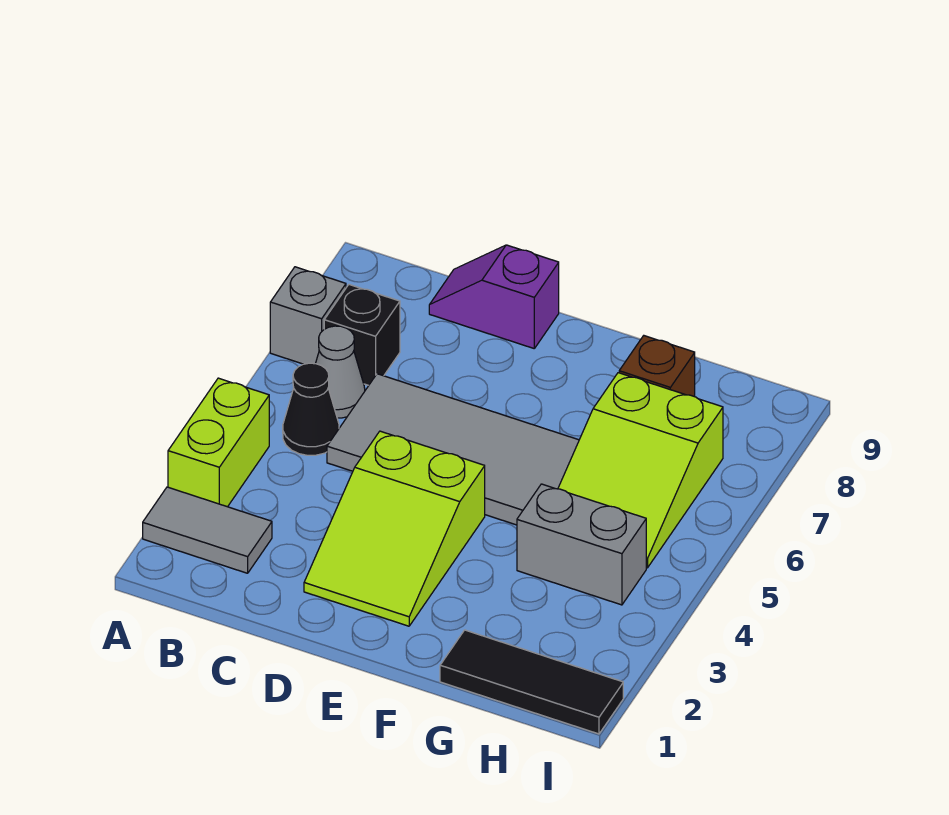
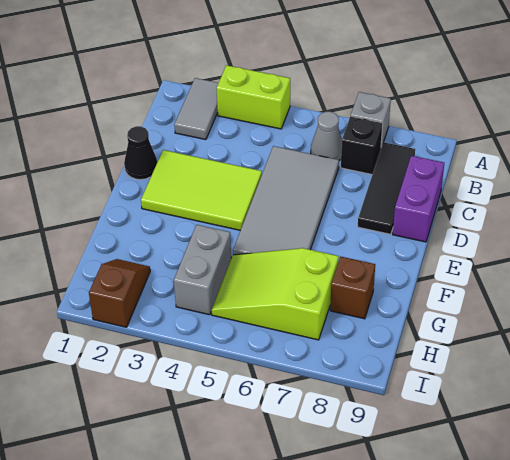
black 1x1 cone [283,363,339,455] -> black 1x1 cone moved to [124,126,157,180]
purple 1x2 slope [429,245,559,348] -> purple 1x2 brick [393,156,444,242]
lime 2x3 slope [304,431,485,626] -> lime 2x3 tile [141,150,262,230]
black 1x3 tile [440,630,623,734] -> black 1x3 tile moved to [358,142,415,234]
none -> brown 1x2 slope [89,259,150,327]

